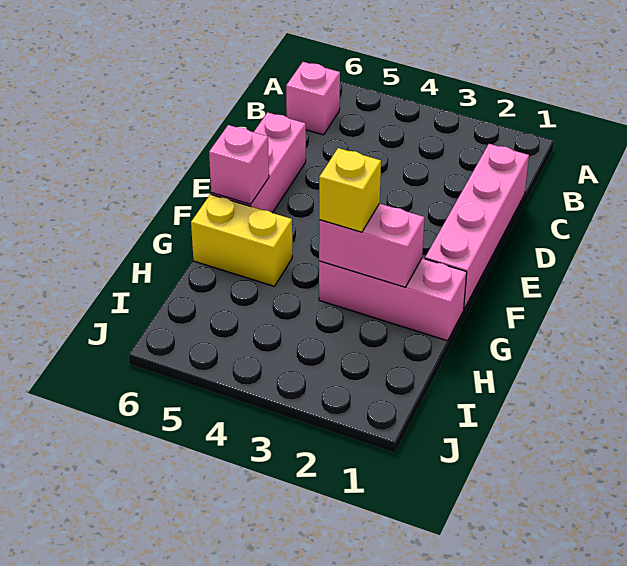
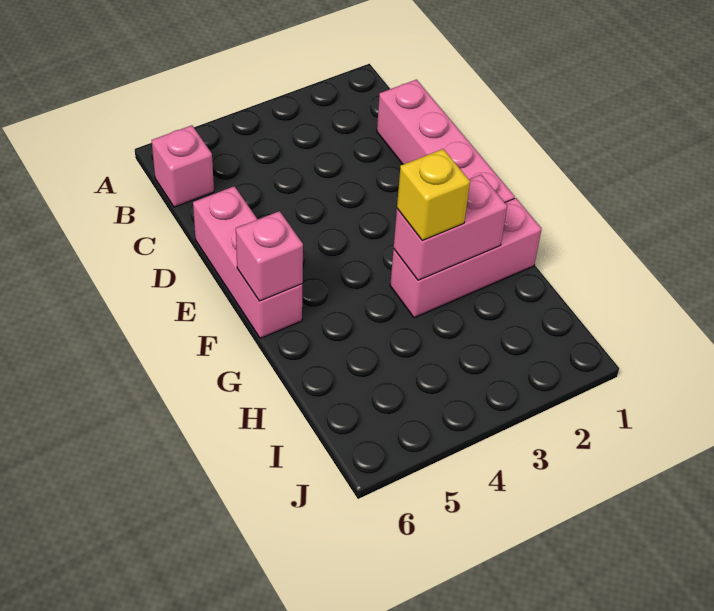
yellow 1x2 brick [191,194,292,286] -> none

